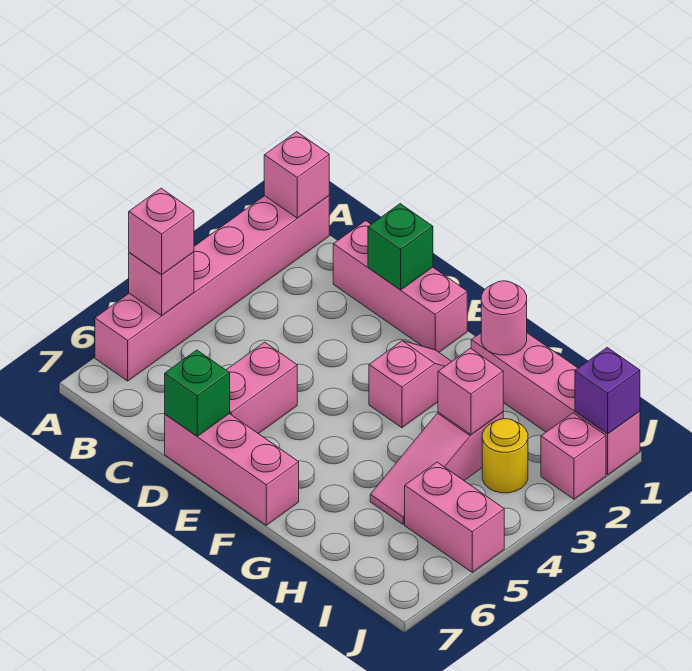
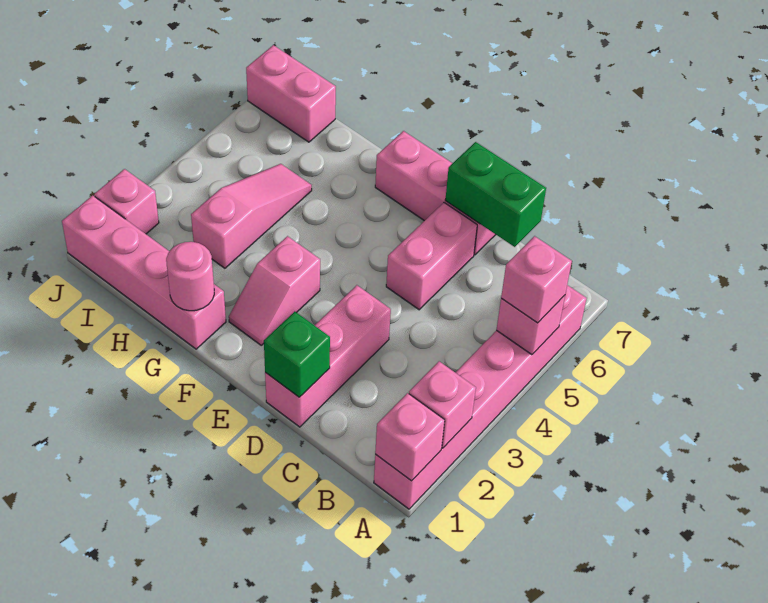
pink 1x3 brick [333,221,467,352] -> pink 1x3 brick turned to [265,285,391,427]
green 1x1 brick [165,350,230,436] -> green 1x2 brick [445,142,546,247]
pink 1x1 brick [438,348,503,435] -> pink 1x1 brick moved to [409,361,476,448]
yellow 1x1 round brick [482,419,528,493] -> none
pink 1x2 brick [405,462,504,572] -> pink 1x2 brick moved to [246,45,336,142]
purple 1x1 brick [575,348,640,434] -> none

